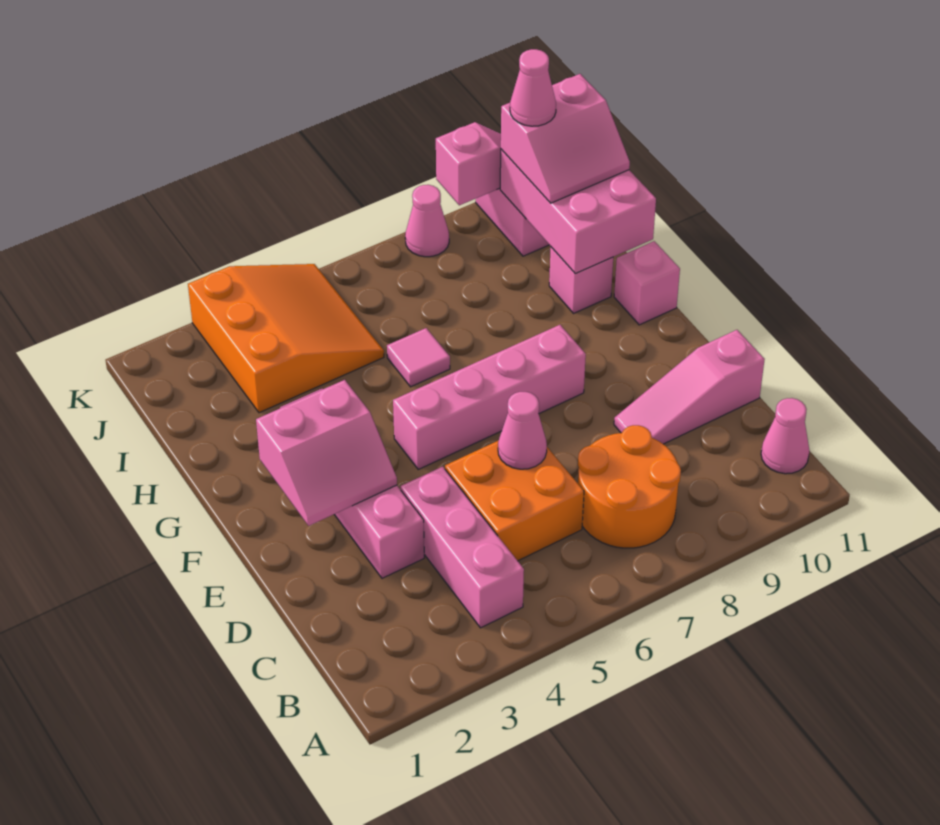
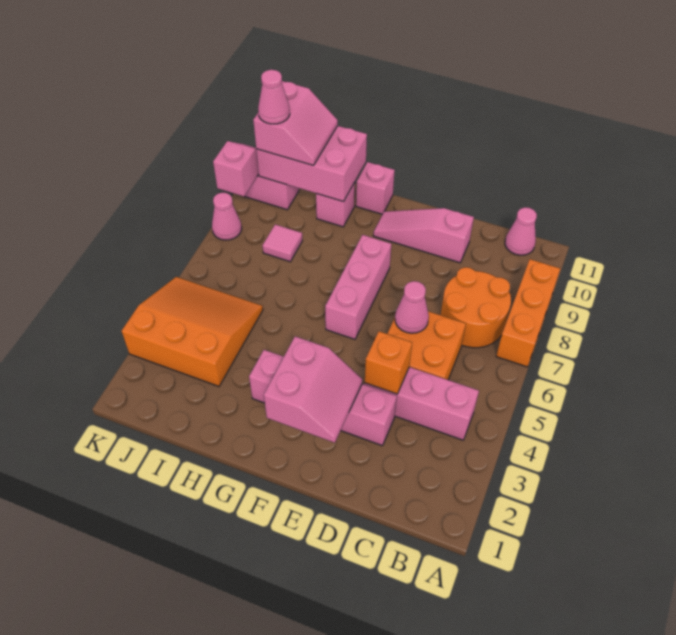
none -> orange 1x3 brick [496,259,560,367]
none -> orange 1x1 brick [365,331,412,394]
pink 1x3 slope [614,330,765,444] -> pink 1x3 slope turned to [373,208,474,263]
pink 1x4 brick [393,325,586,469] -> pink 1x3 brick [325,235,391,339]
pink 1x1 tile [387,328,450,387] -> pink 1x1 tile moved to [262,224,302,262]

